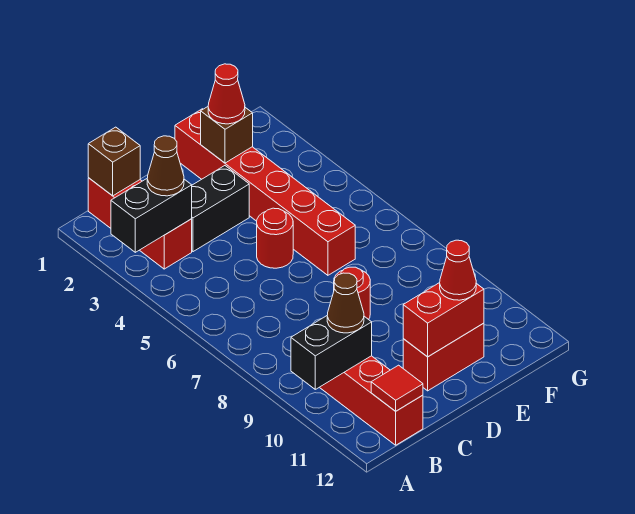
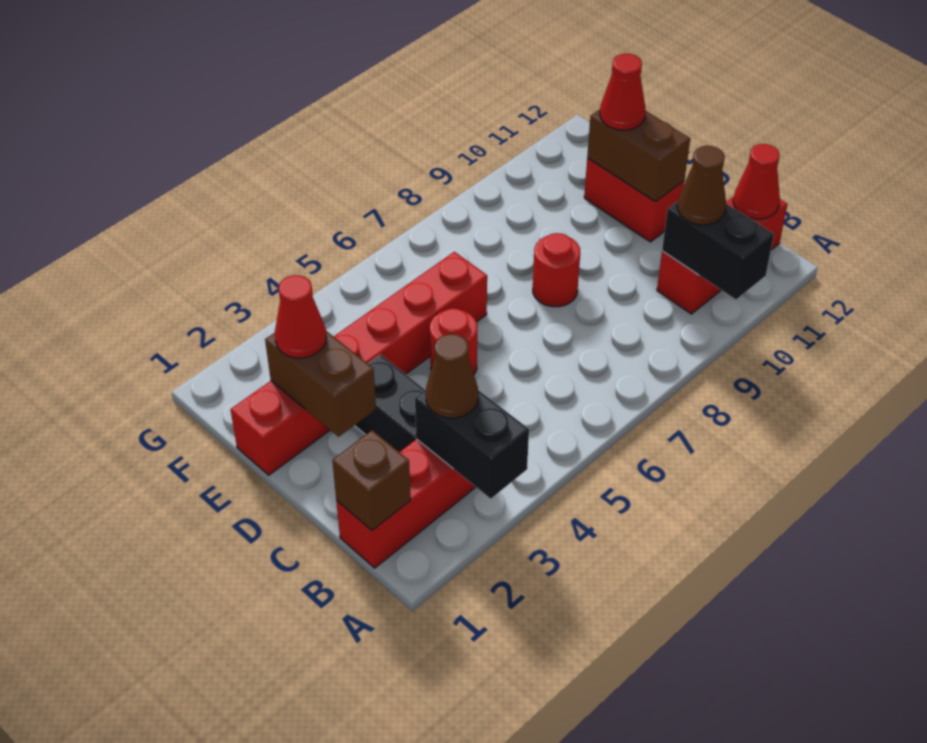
red 1x1 tile [371,365,423,411] -> red 1x1 cone [733,144,780,219]
red 1x2 brick [403,283,484,357] -> brown 1x2 brick [587,109,690,202]
brown 1x1 brick [201,107,253,163] -> brown 1x2 brick [265,331,376,437]

